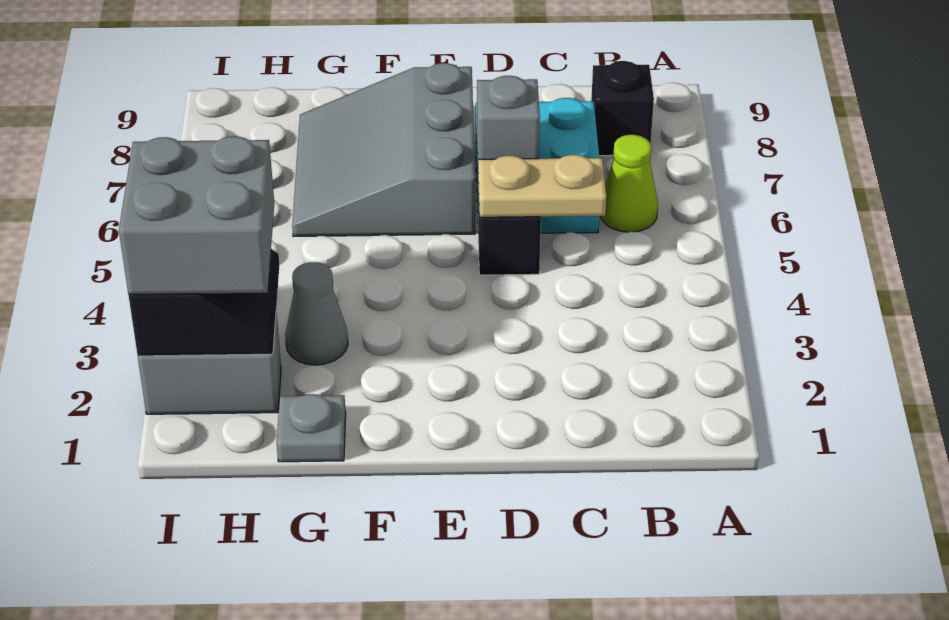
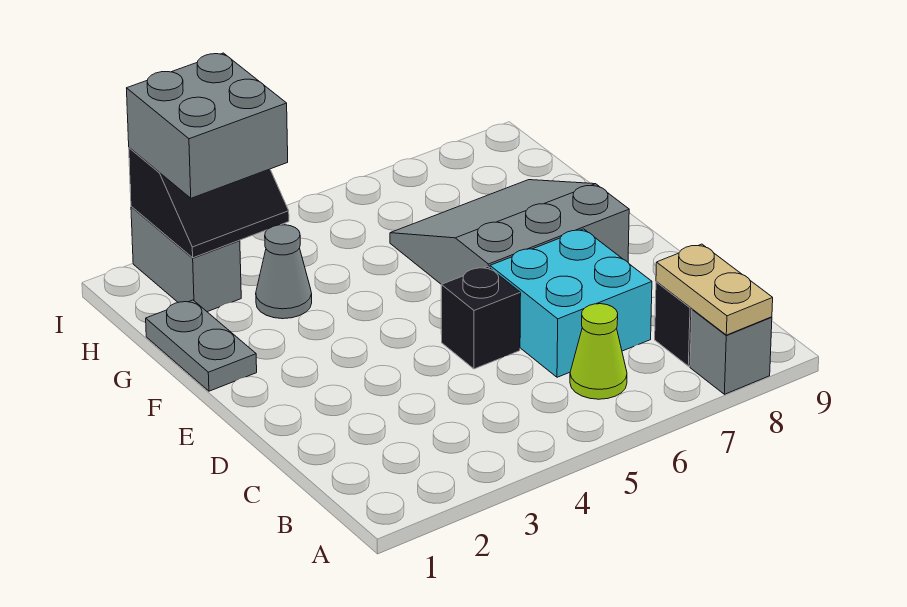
tan 1x2 plate [478,155,606,217] -> tan 1x2 plate moved to [656,244,773,335]
grey 1x1 brick [477,76,540,159] -> grey 1x1 brick moved to [690,309,772,394]
grey 1x1 plate [277,394,346,462] -> grey 1x2 plate [146,300,257,391]

